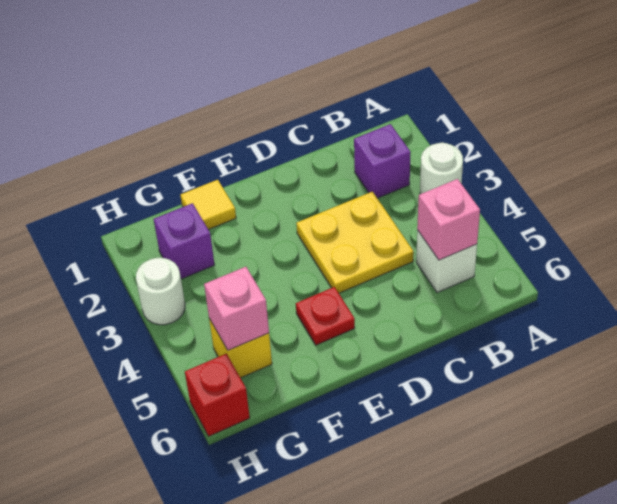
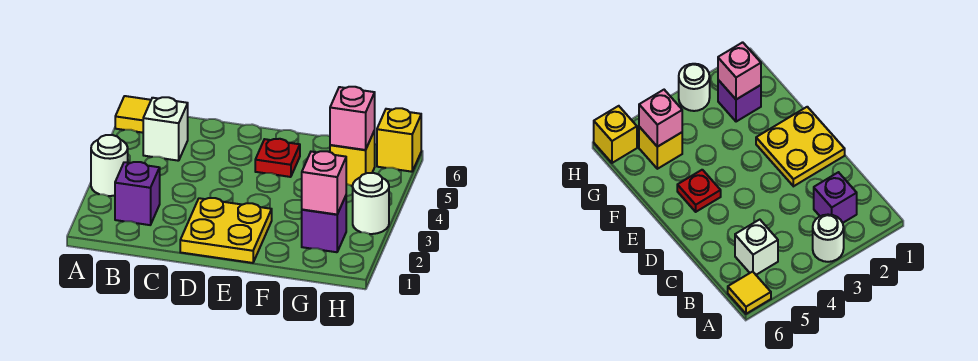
pink 1x1 brick [417,179,480,260] -> pink 1x1 brick moved to [302,151,346,214]
yellow 2x2 plate [296,192,414,293] -> yellow 2x2 plate moved to [180,198,272,263]
yellow 1x1 tile [180,180,236,230] -> yellow 1x1 tile moved to [115,96,151,133]
red 1x1 brick [185,354,250,436] -> yellow 1x1 brick [377,108,421,172]

